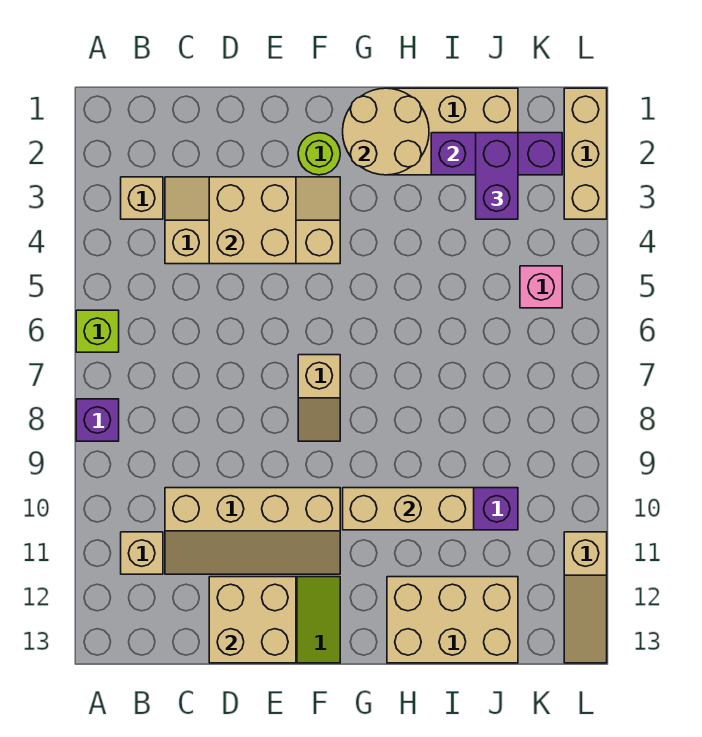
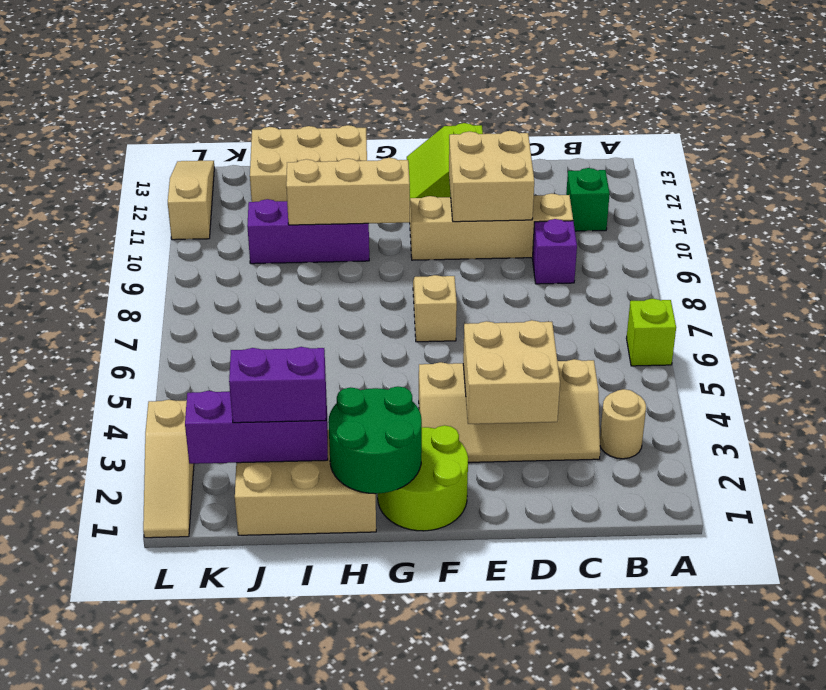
purple 1x1 brick [76,399,119,441] -> purple 1x1 brick moved to [533,219,577,284]
tan 1x1 brick [121,177,163,219] -> tan 1x1 round brick [600,389,646,459]
tan 1x1 brick [121,532,163,574] -> green 1x1 brick [566,168,610,231]
tan 2x2 brick [209,577,296,663] -> tan 2x2 brick moved to [449,131,534,222]
lime 1x1 round brick [298,133,340,175] -> lime 2x2 round brick [378,425,468,531]
tan 2x2 round brick [343,88,429,175] -> green 2x2 round brick [328,386,422,494]
purple 1x2 brick [476,133,518,219] -> purple 1x2 brick turned to [229,347,326,423]
pink 1x1 brick [520,266,562,308] -> none
tan 1x3 brick [564,88,607,219] -> tan 1x3 slope [143,400,194,538]

